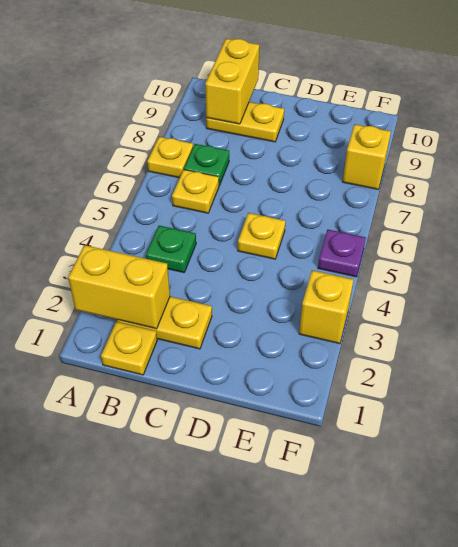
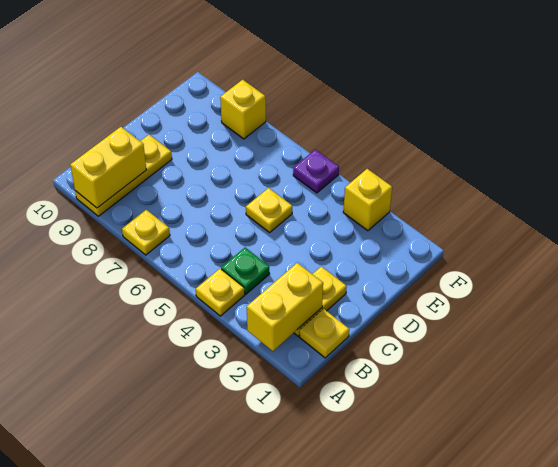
yellow 1x1 plate [172,170,219,213] -> yellow 1x1 plate moved to [196,269,245,316]
green 1x1 plate [184,144,229,186] -> none
yellow 1x2 plate [206,102,284,142] -> yellow 1x3 plate [75,135,172,216]
yellow 1x2 brick [205,39,259,124] -> yellow 1x2 brick turned to [70,127,146,208]

